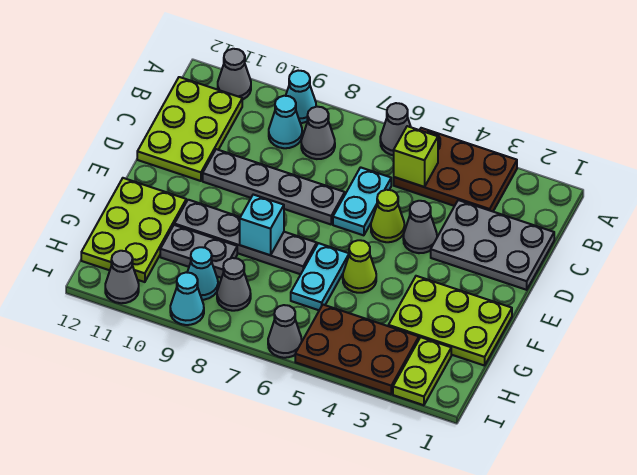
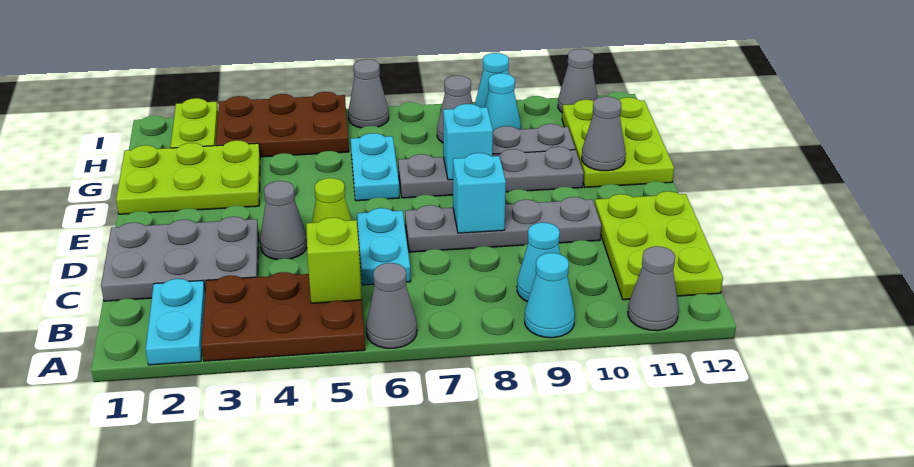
none -> cyan 1x2 plate [146,279,205,365]
grey 1x1 cone [301,107,335,159] -> grey 1x1 cone moved to [582,97,626,171]
none -> cyan 1x1 brick [453,153,506,233]
lime 1x1 cone [343,240,376,293] -> none

